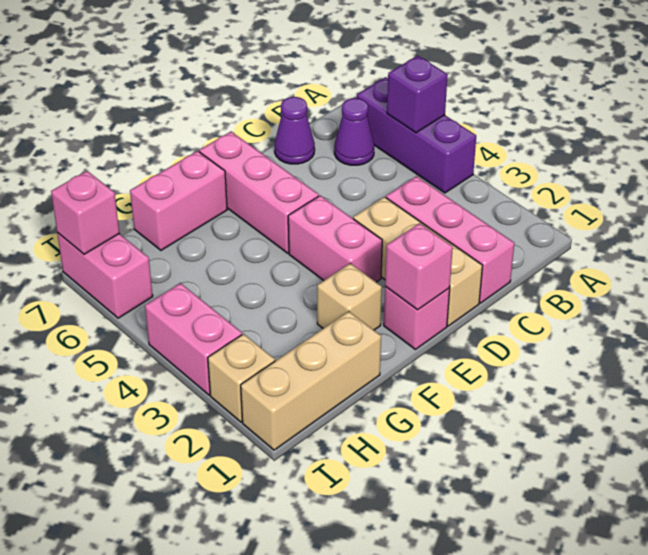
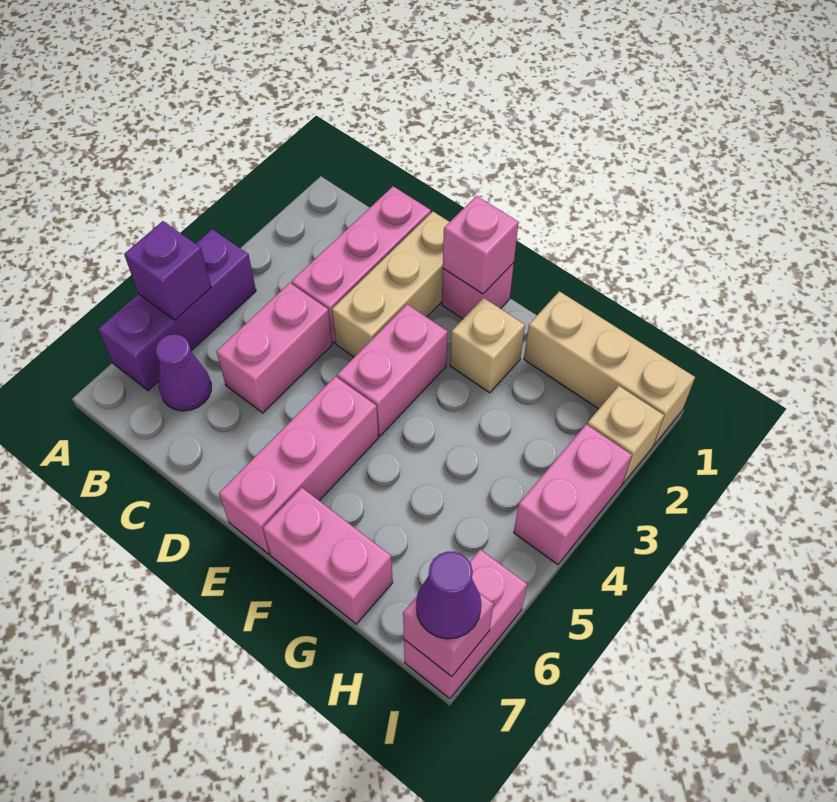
none -> pink 1x2 brick [216,283,332,413]
purple 1x1 cone [275,97,315,164] -> purple 1x1 cone moved to [416,552,481,639]

